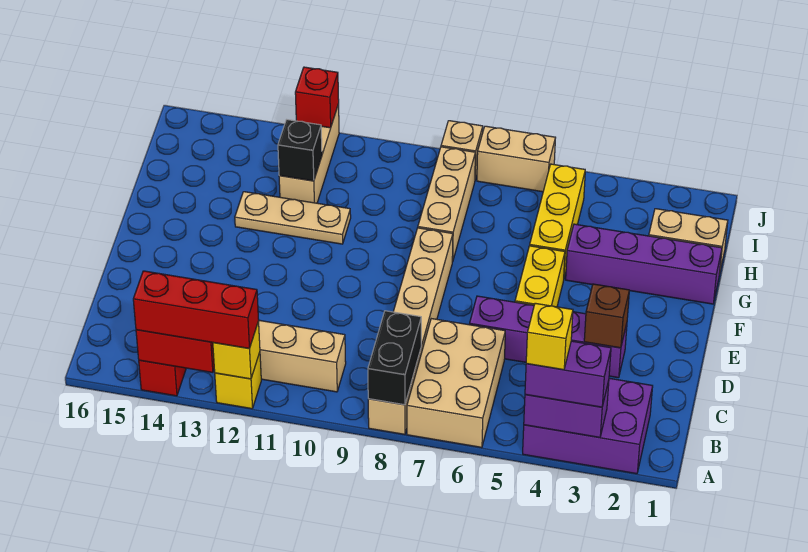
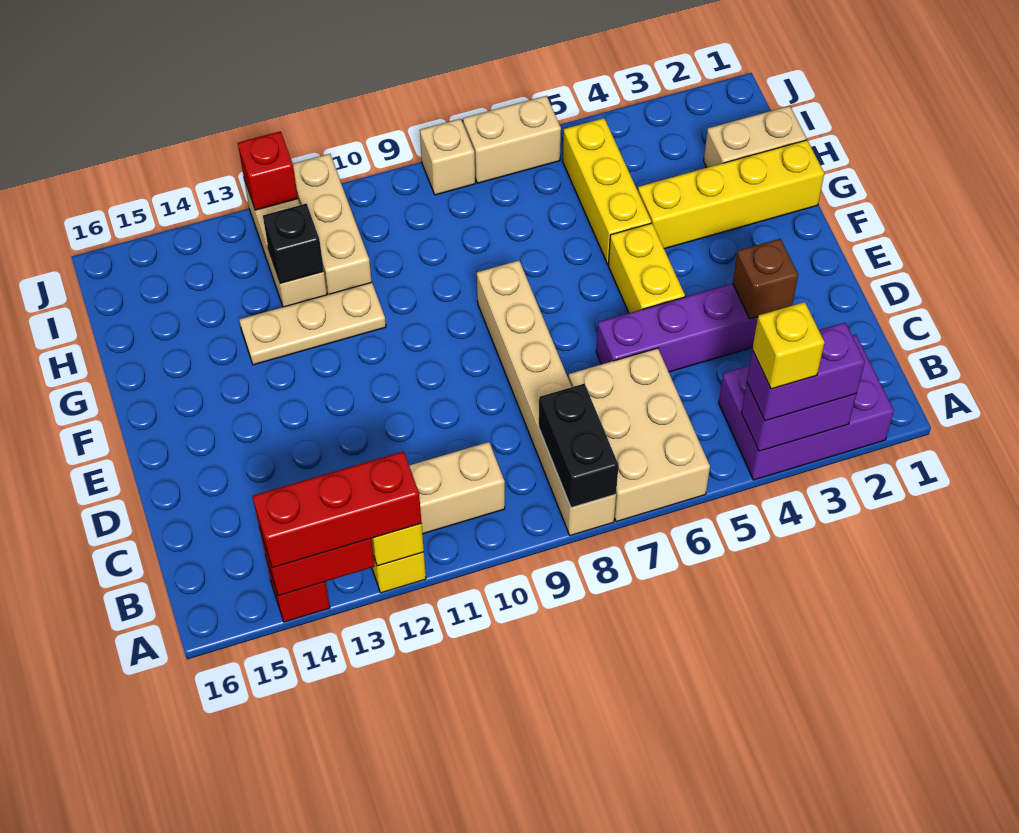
purple 1x4 brick [566,224,722,304] -> yellow 1x4 brick [638,140,824,249]
tan 1x3 brick [418,147,475,262] -> tan 1x3 brick moved to [293,154,372,295]

